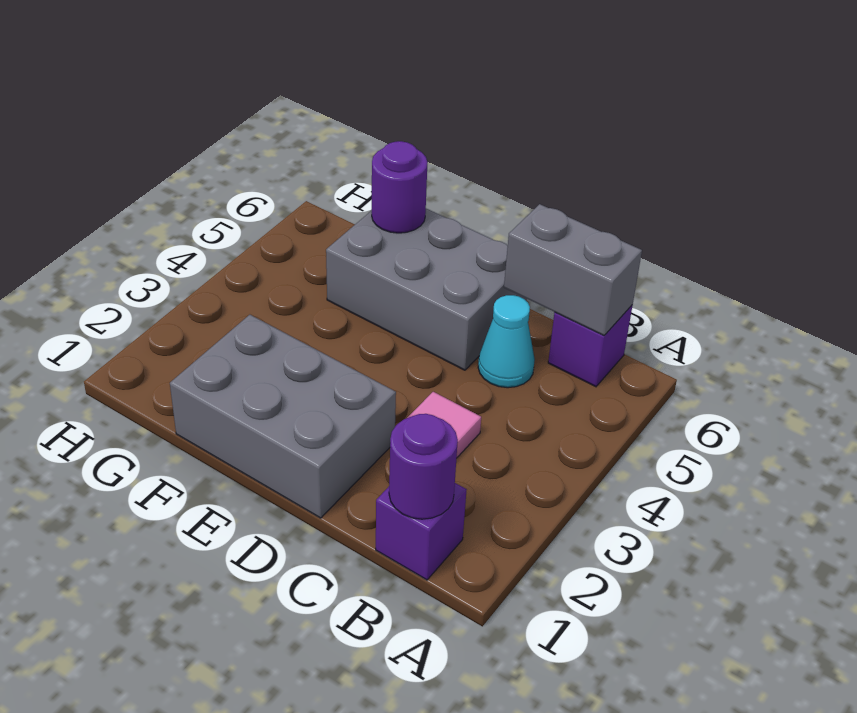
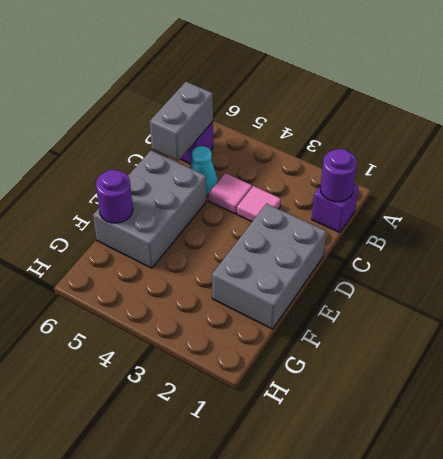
none -> pink 1x1 tile [208,173,252,214]

